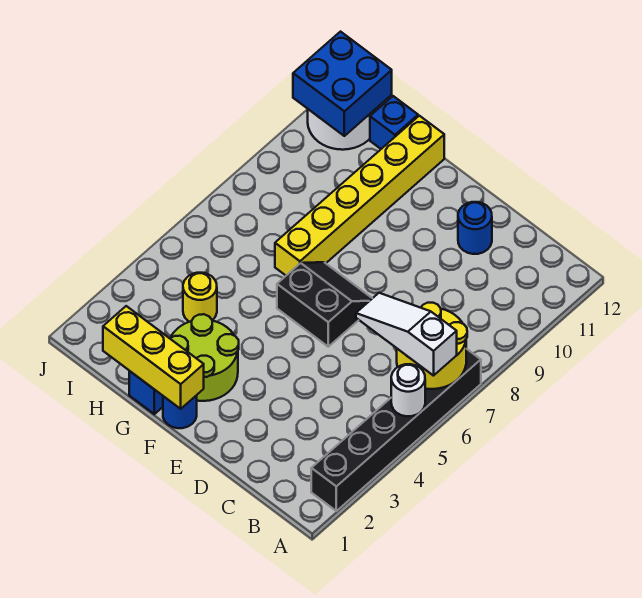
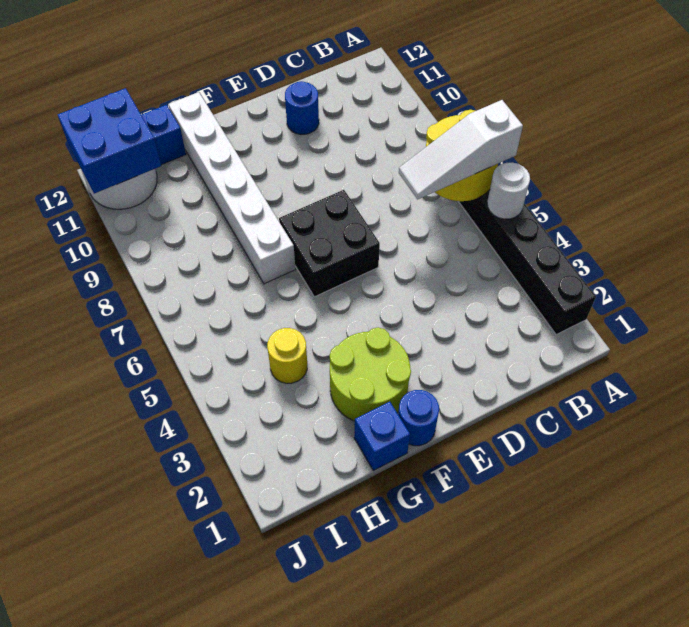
black 2x2 slope [277,262,372,347] -> black 2x2 brick [279,190,380,297]
yellow 1x3 brick [103,306,204,409] -> none
yellow 1x6 brick [275,116,444,275] -> white 1x6 brick [168,92,296,284]

